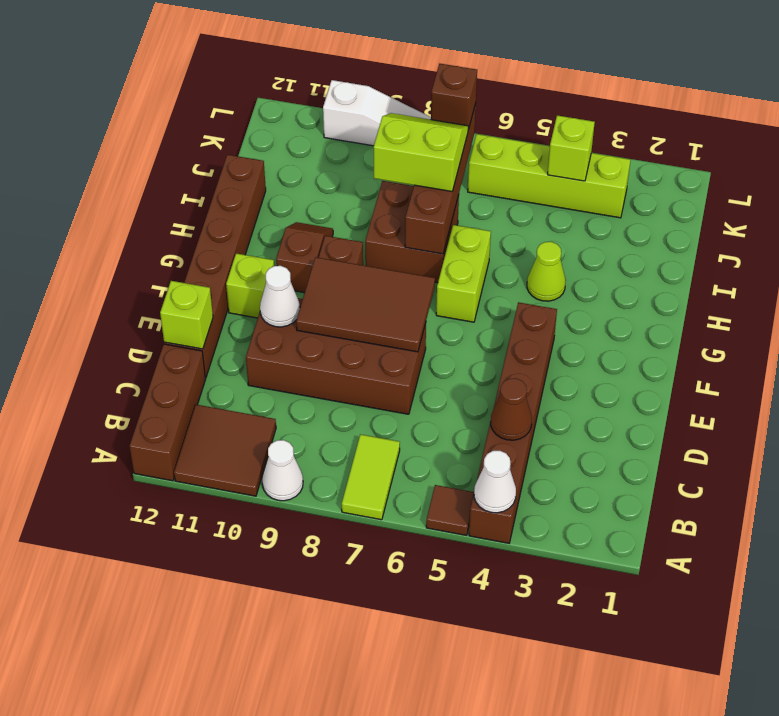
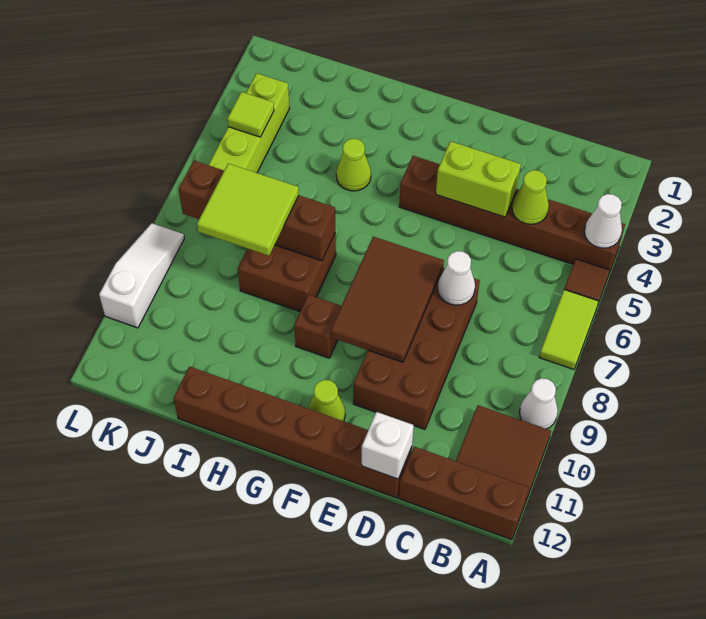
lime 1x2 tile [342,434,400,520] -> lime 1x2 tile turned to [539,290,599,369]
brown 1x1 cone [491,378,532,440] -> lime 1x1 cone [512,170,549,224]
lime 1x1 brick [160,281,213,349] -> white 1x1 brick [362,412,414,479]
white 1x1 cone [260,266,300,327] -> white 1x1 cone moved to [438,251,475,305]
lime 1x1 brick [226,253,274,318] -> lime 1x1 cone [308,380,345,421]
lime 1x2 brick [436,225,491,322] -> lime 1x2 brick moved to [436,141,521,217]
brown 1x2 slope [276,222,333,293] -> none
lime 2x2 slope [374,113,468,191] -> lime 2x2 tile [197,164,299,256]
lime 1x1 brick [548,115,595,181] -> lime 1x1 tile [227,92,274,137]
brown 1x1 brick [431,64,477,129] -> none

